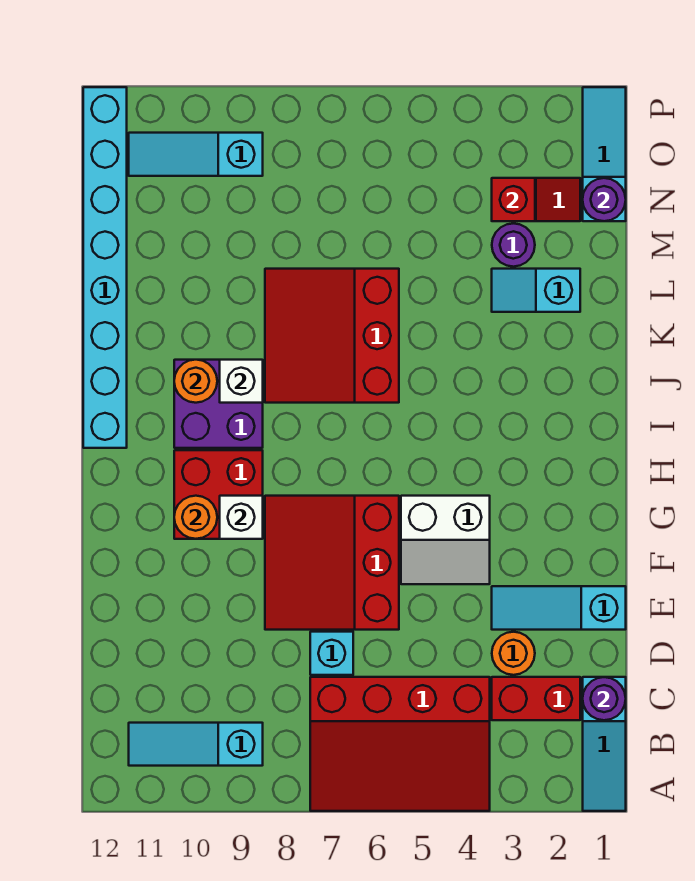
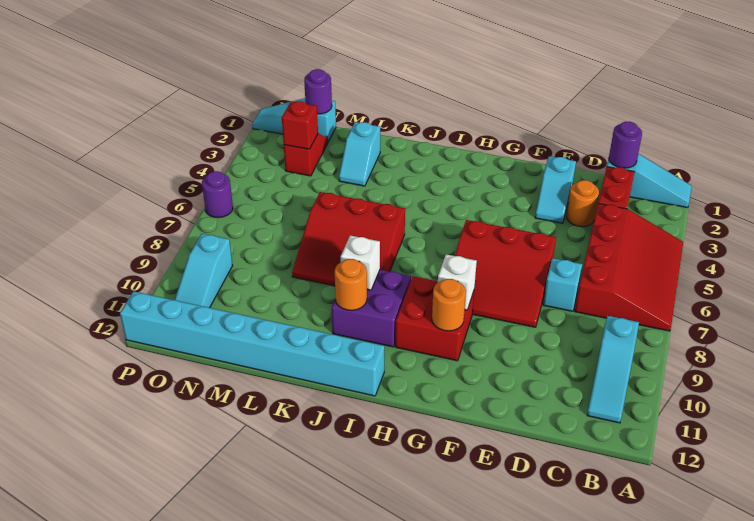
cyan 1x3 slope [492,586,626,630] -> cyan 1x2 slope [535,156,576,223]
white 2x2 slope [401,496,490,584] -> none
purple 1x1 round brick [492,223,535,267] -> purple 1x1 round brick moved to [202,171,233,218]

